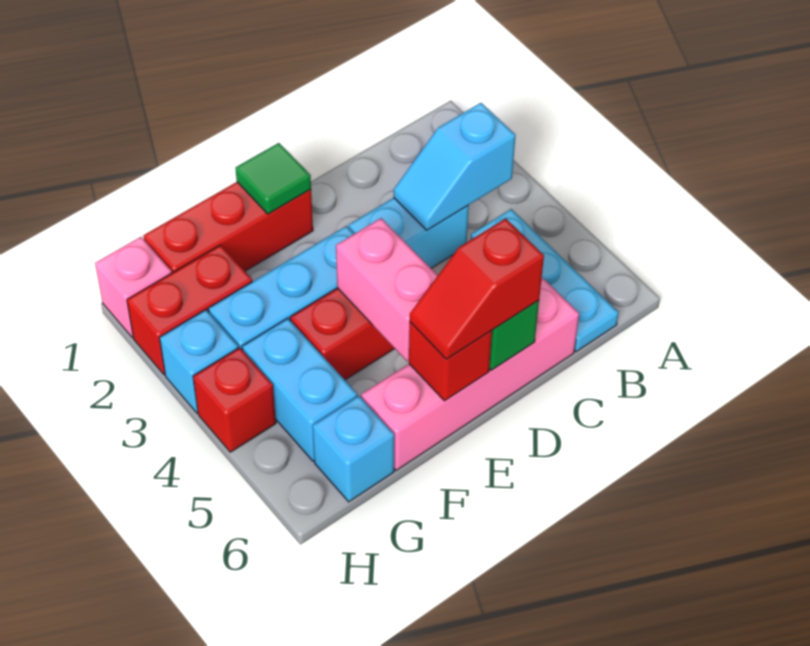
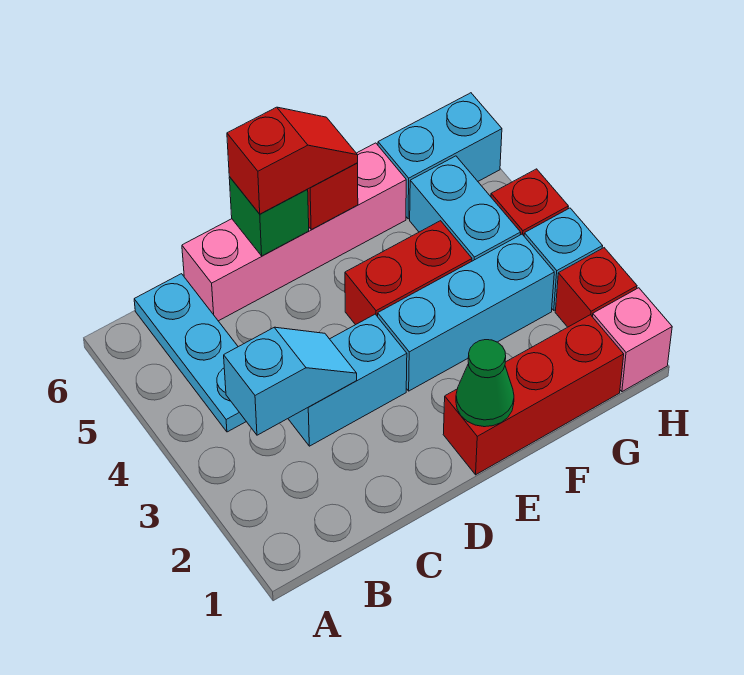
green 1x1 tile [236,143,311,214] -> green 1x1 cone [456,340,514,427]
pink 1x2 brick [336,218,438,361] -> none
red 1x2 brick [127,245,252,375] -> red 1x1 brick [555,248,637,327]
cyan 1x1 brick [313,396,394,502] -> cyan 1x2 brick [378,93,502,219]

